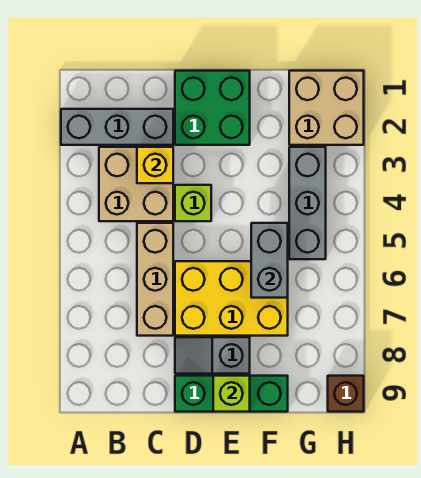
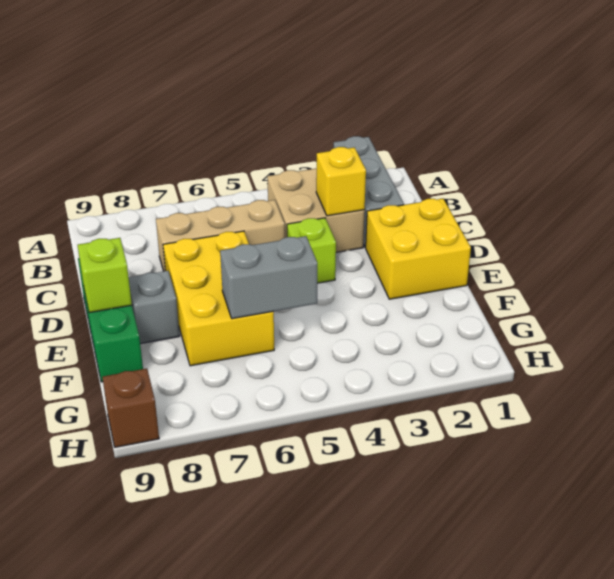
green 2x2 brick [175,71,250,145] -> yellow 2x2 brick [366,199,471,299]
tan 2x2 brick [289,71,364,145] -> none
grey 1x3 brick [289,147,326,259] -> none

